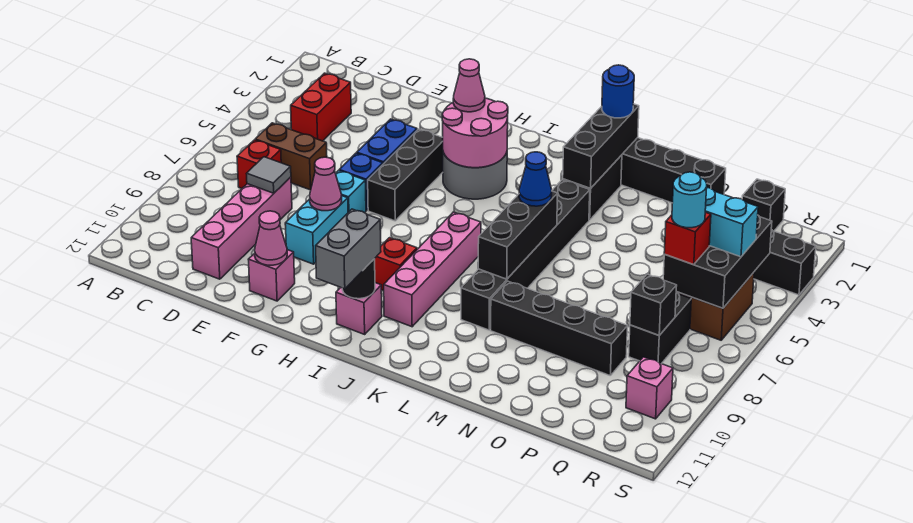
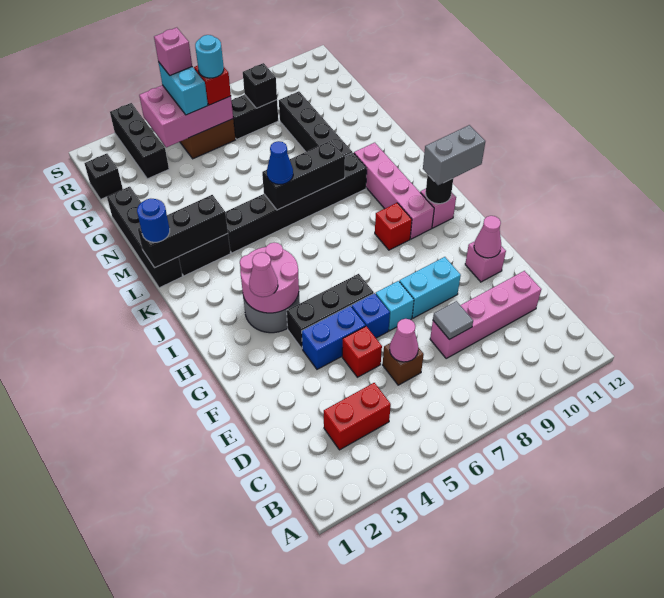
brown 1x2 brick [255,123,327,190] -> brown 1x1 brick [383,343,424,385]
red 1x1 brick [237,140,281,189] -> red 1x1 brick moved to [342,326,382,377]
pink 1x1 cone [310,157,342,211] -> pink 1x1 cone moved to [390,319,419,362]
pink 1x4 brick [384,212,481,327] -> pink 1x4 brick turned to [354,143,434,239]
black 2x3 brick [663,216,772,308] -> pink 2x3 brick [139,85,233,147]
pink 1x1 brick [626,357,673,419] -> pink 1x1 brick moved to [154,28,192,75]

